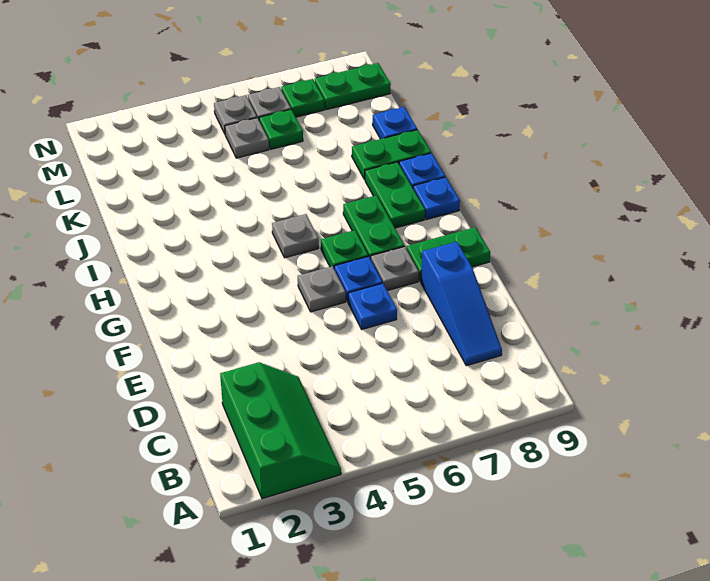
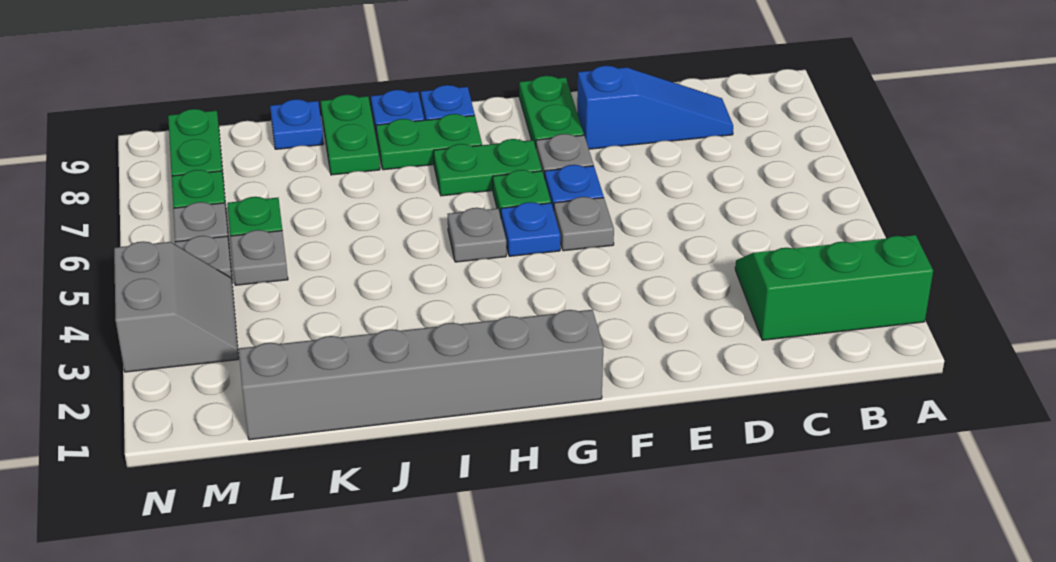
blue 1x1 plate [348,283,397,329] -> blue 1x1 plate moved to [501,202,560,256]
none -> grey 1x6 brick [239,310,603,440]
none -> grey 2x2 slope [114,241,239,372]

